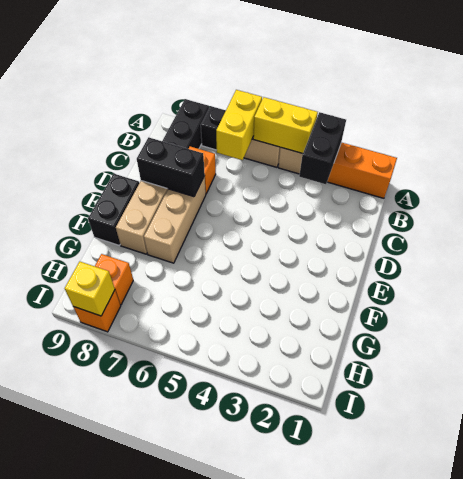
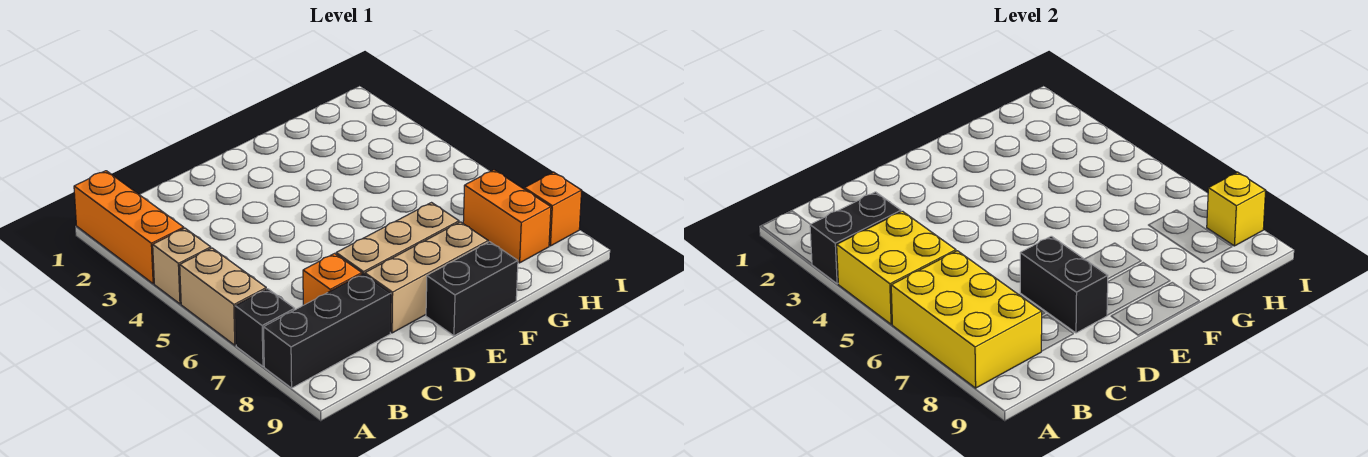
yellow 1x2 brick [253,97,318,154] -> yellow 2x2 brick [837,211,956,324]
yellow 1x2 brick [216,90,262,160] -> yellow 2x3 brick [891,251,1042,388]
orange 1x1 brick [95,254,133,305] -> orange 1x2 brick [463,170,551,263]

